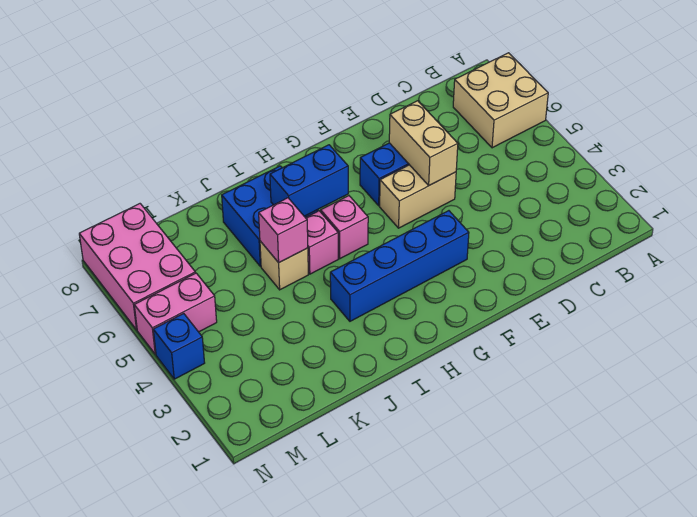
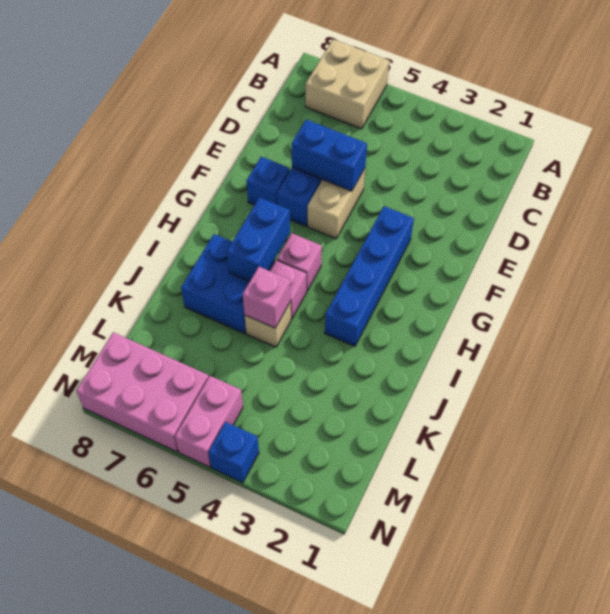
tan 1x2 brick [389,101,458,185] -> blue 1x2 brick [292,119,367,191]
none -> blue 1x1 brick [247,157,290,205]

